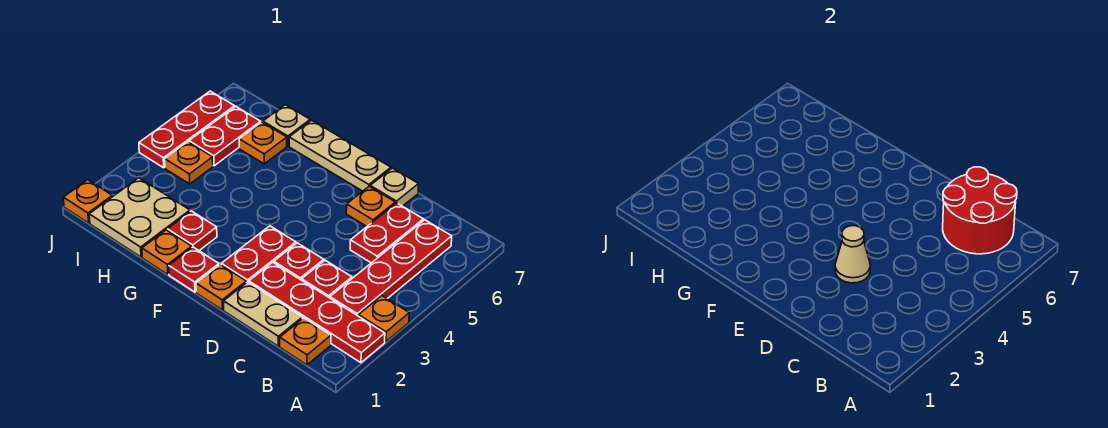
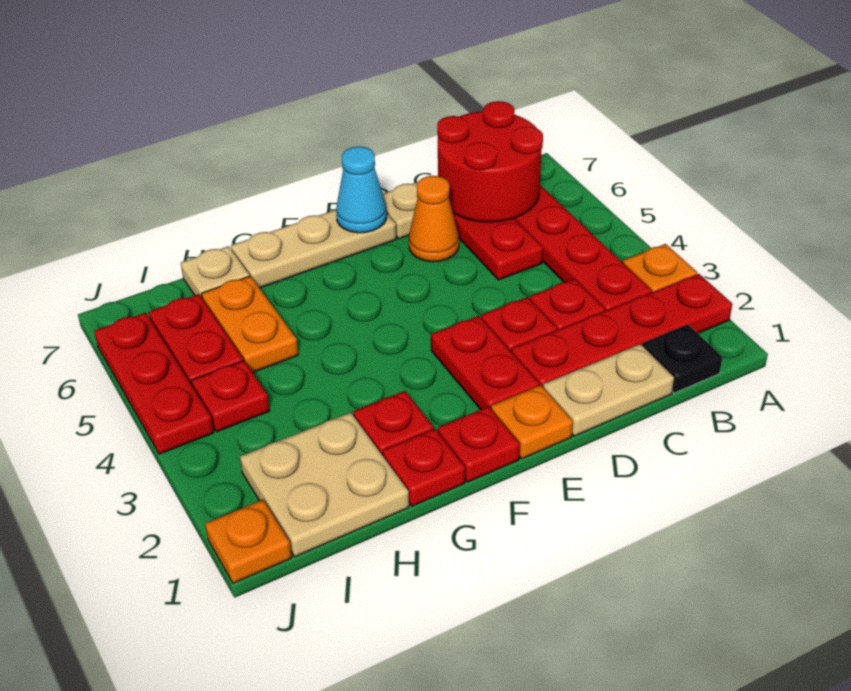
orange 1x1 plate [280,318,331,365] -> black 1x1 plate [642,324,722,393]
tan 1x1 cone [835,226,870,283] -> none
orange 1x1 plate [346,187,395,226] -> orange 1x1 cone [409,176,459,262]
none -> cyan 1x1 cone [336,147,387,233]
orange 1x1 plate [142,230,192,274] -> red 1x1 plate [382,429,465,506]
orange 1x1 plate [239,122,287,164] -> orange 1x2 plate [202,276,298,373]
orange 1x1 plate [165,142,213,184] -> red 1x1 plate [192,361,270,432]

